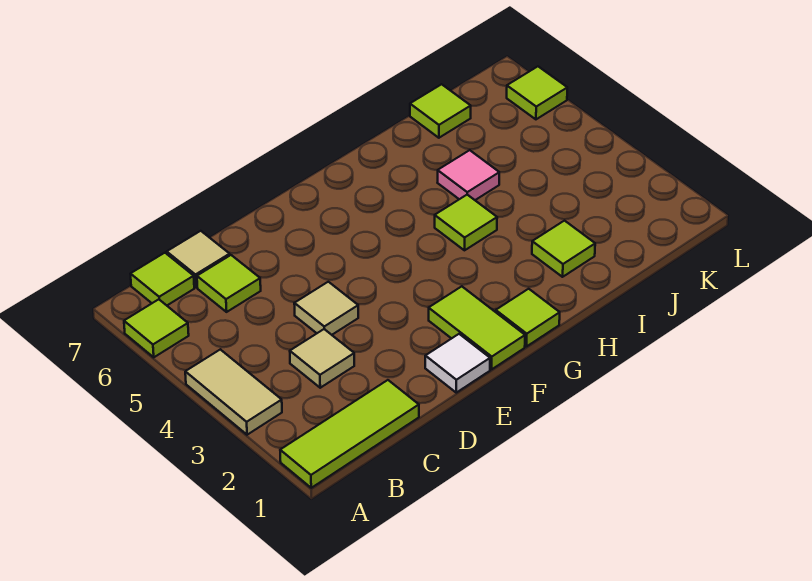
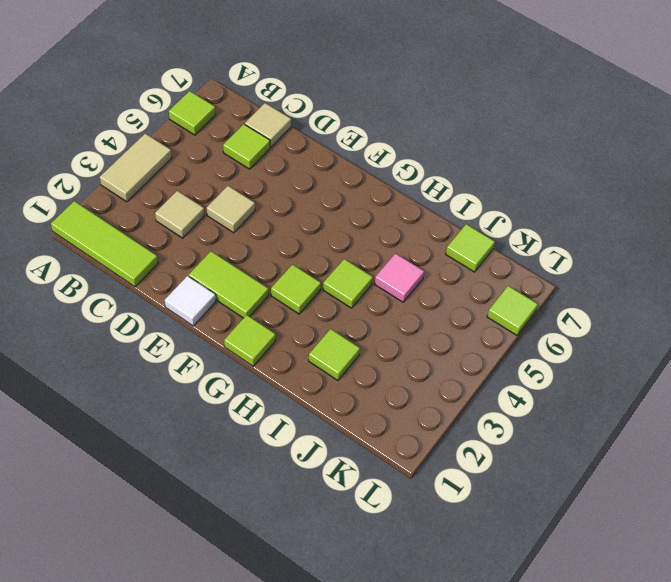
lime 1x1 tile [131,253,194,305] -> lime 1x1 tile moved to [271,265,321,314]
lime 1x2 tile [429,286,525,369] -> lime 1x2 tile turned to [189,251,268,318]

